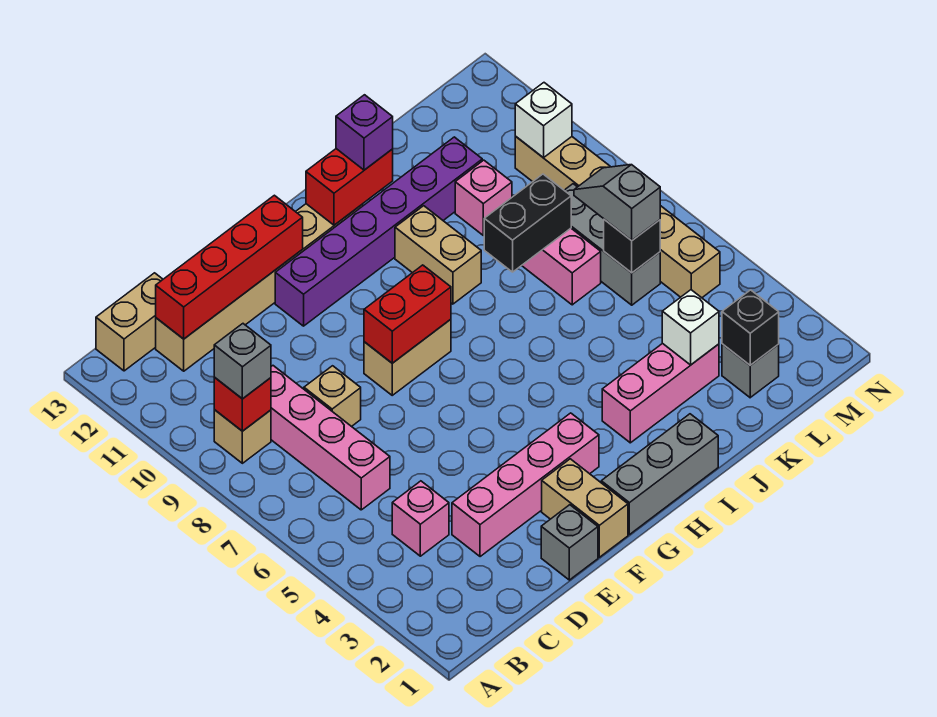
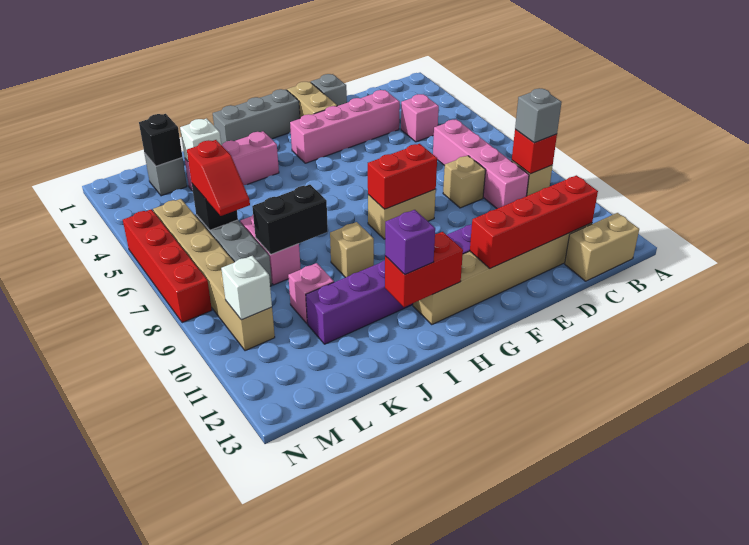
tan 1x2 brick [395,206,481,304] -> tan 1x1 brick [330,222,374,278]
grey 1x2 slope [574,165,660,240] -> red 1x2 slope [187,140,250,216]
none -> red 1x4 brick [123,209,212,323]

